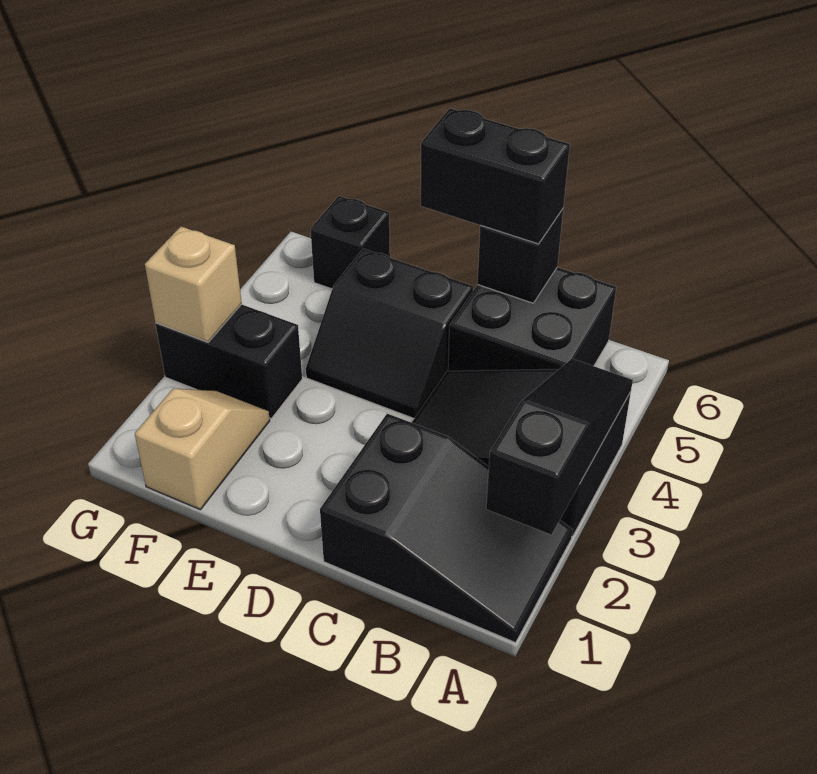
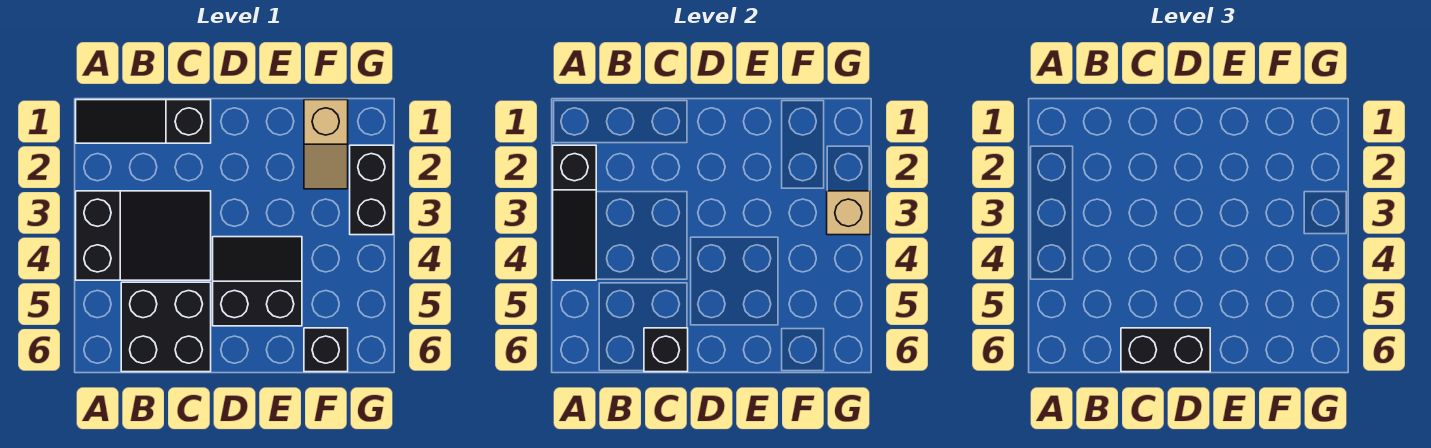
black 2x3 slope [320,413,573,643] -> black 1x3 slope [76,100,211,143]
black 1x2 brick [156,304,302,418] -> black 1x2 brick turned to [350,145,393,235]

